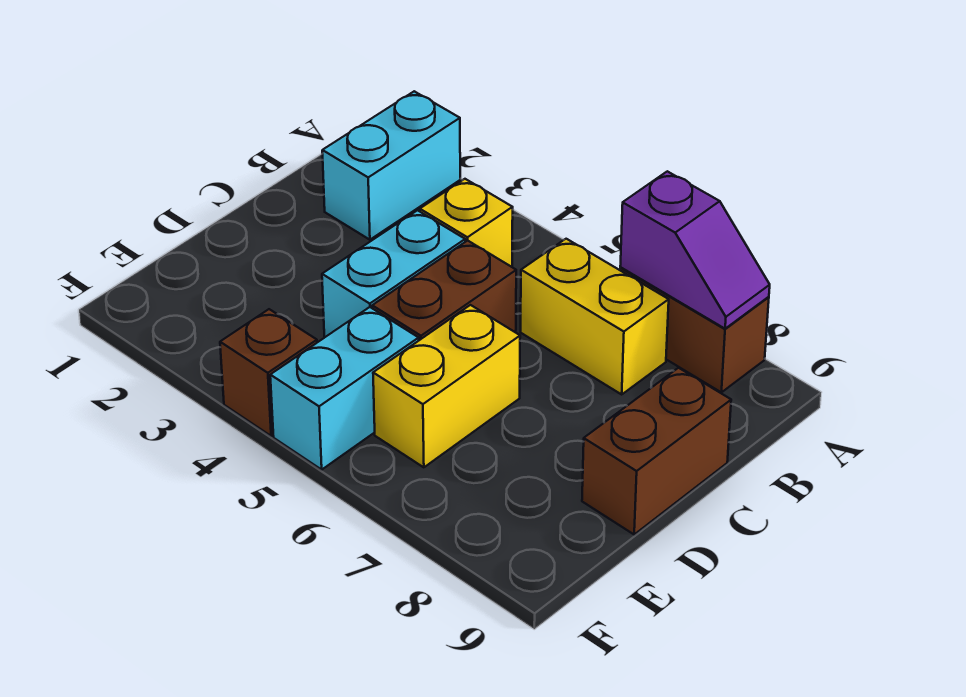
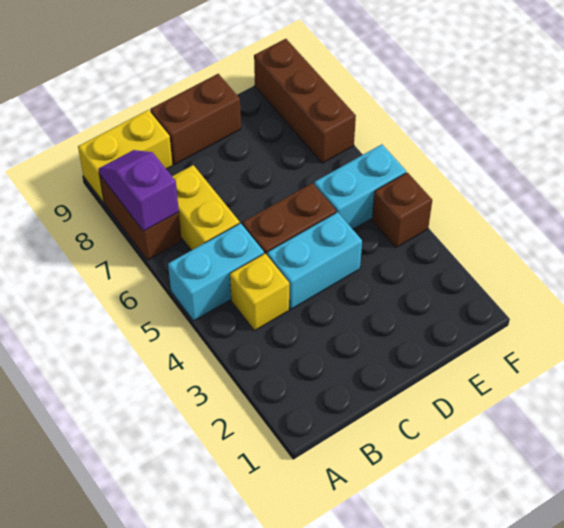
cyan 1x2 brick [322,91,460,240] -> cyan 1x2 brick moved to [168,223,264,321]
yellow 1x2 brick [373,305,520,467] -> yellow 1x2 brick moved to [78,110,173,203]
none -> brown 1x3 brick [254,39,356,163]

